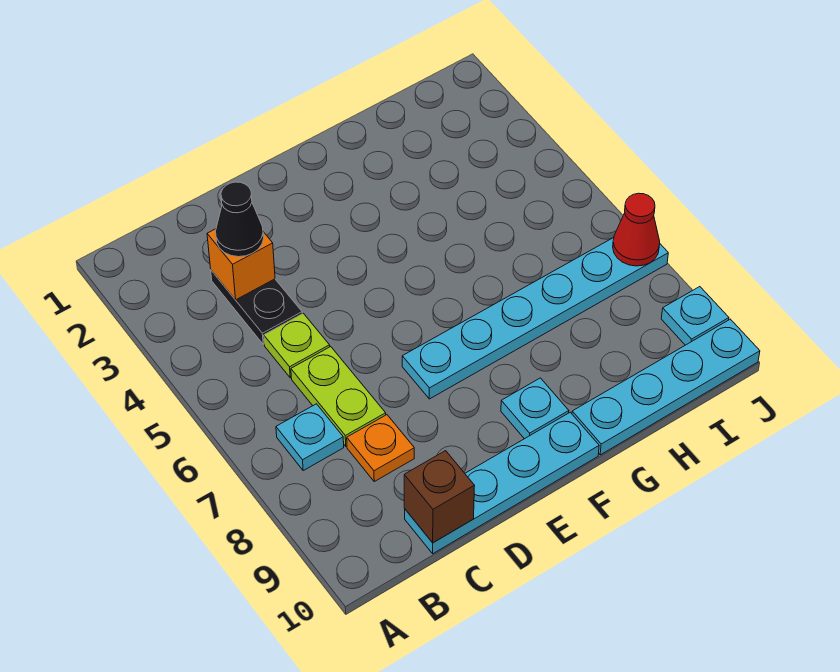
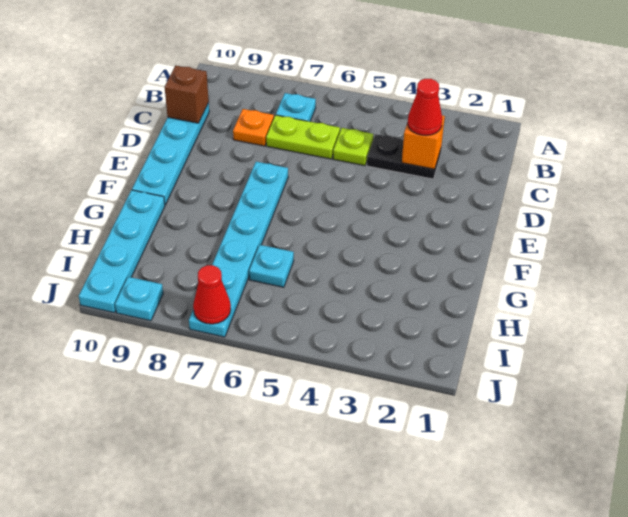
black 1x1 cone [216,182,264,257] -> red 1x1 cone [408,79,442,136]
cyan 1x1 plate [501,378,569,439] -> cyan 1x1 plate moved to [249,245,294,287]

